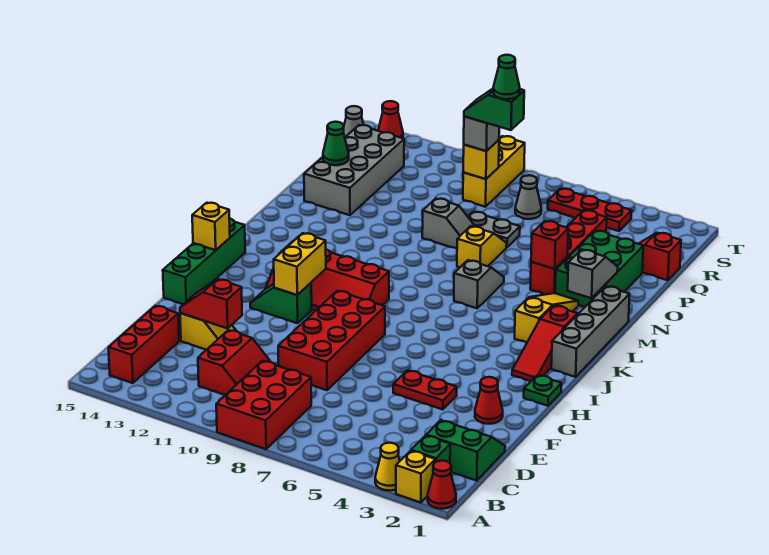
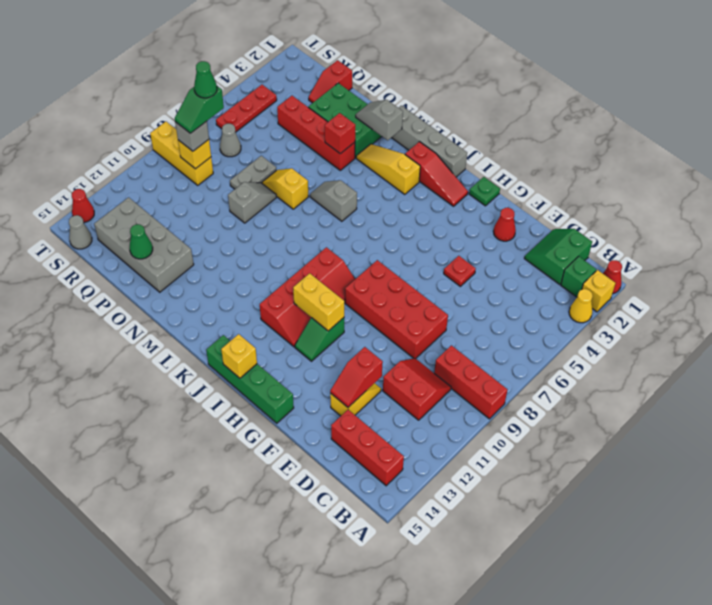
red 2x3 brick [216,361,311,449] -> red 1x3 brick [434,345,508,419]
red 1x2 plate [393,370,457,410] -> red 1x1 plate [444,256,476,286]

